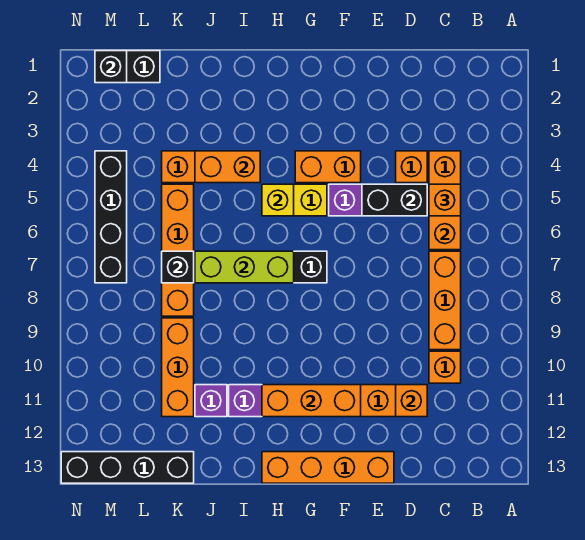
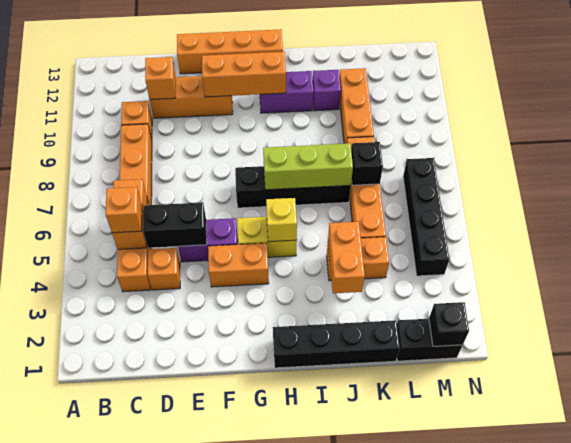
orange 1x2 brick [195,151,260,183] -> orange 1x2 brick turned to [328,222,365,293]
black 1x4 brick [61,452,194,483] -> black 1x4 brick moved to [273,320,400,368]

